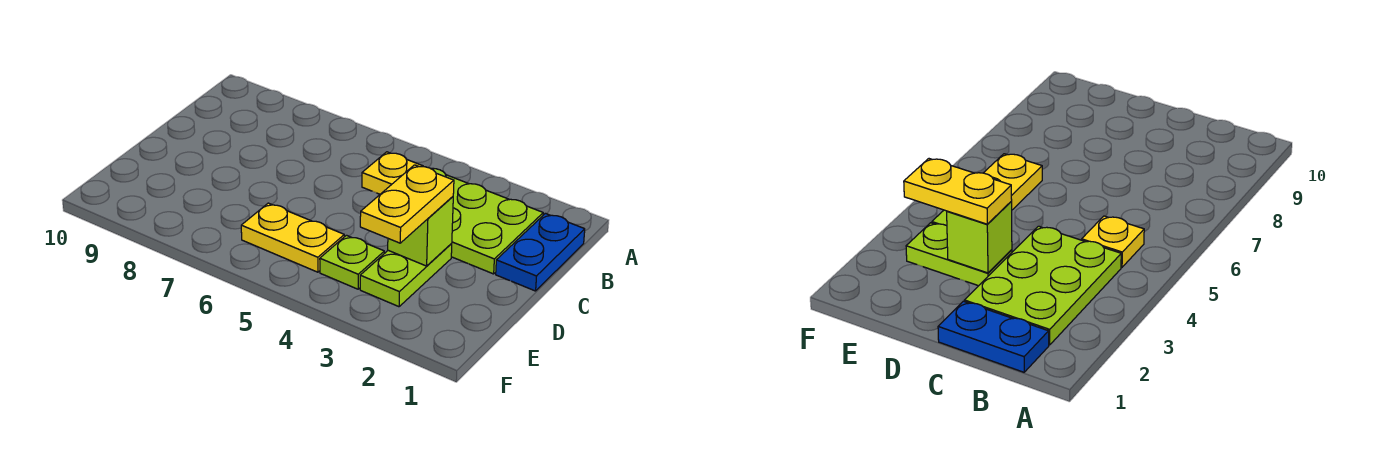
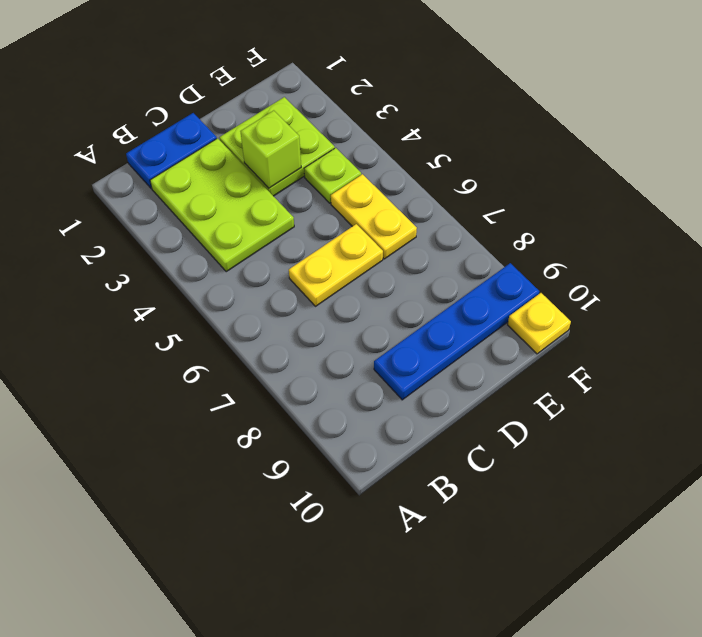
yellow 1x1 plate [362,152,423,194] -> yellow 1x1 plate moved to [508,293,571,354]
none -> blue 1x4 plate [374,263,539,400]
lime 1x2 plate [360,244,452,307] -> lime 2x2 plate [219,97,335,196]
yellow 1x2 plate [360,165,454,243] -> yellow 1x2 plate moved to [289,224,383,306]

